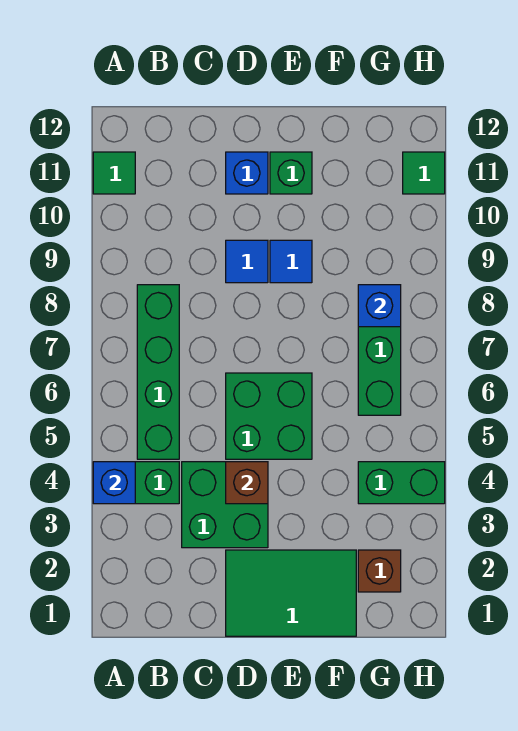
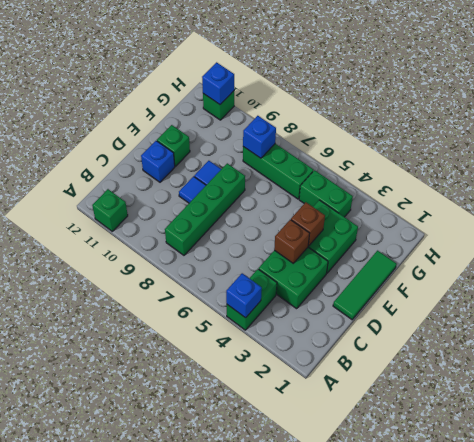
green 1x1 tile [93,152,135,194] -> green 1x1 brick [92,189,128,231]
green 1x4 brick [137,285,179,459] -> green 1x4 brick turned to [165,163,245,255]
green 2x3 tile [226,550,356,636] -> green 1x3 tile [333,251,397,320]
green 2x2 brick [226,373,312,459] -> green 2x2 brick moved to [308,200,358,273]
brown 1x1 brick [358,550,401,592] -> brown 1x1 brick moved to [291,202,325,246]
green 1x2 brick [358,462,445,504] -> green 1x2 brick turned to [299,170,353,217]
green 1x1 tile [403,152,445,194] -> green 1x1 brick [203,91,234,120]
none -> blue 1x1 brick [202,62,234,104]

